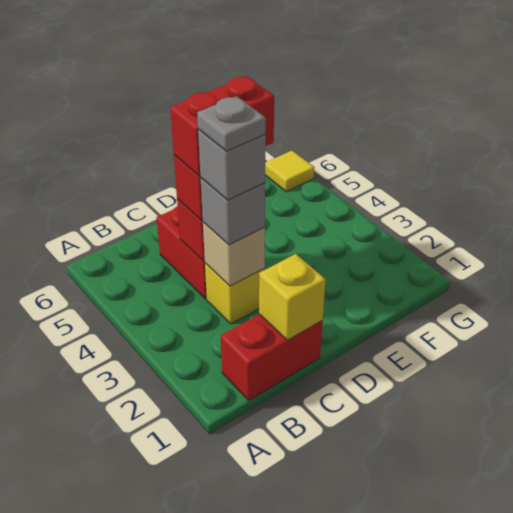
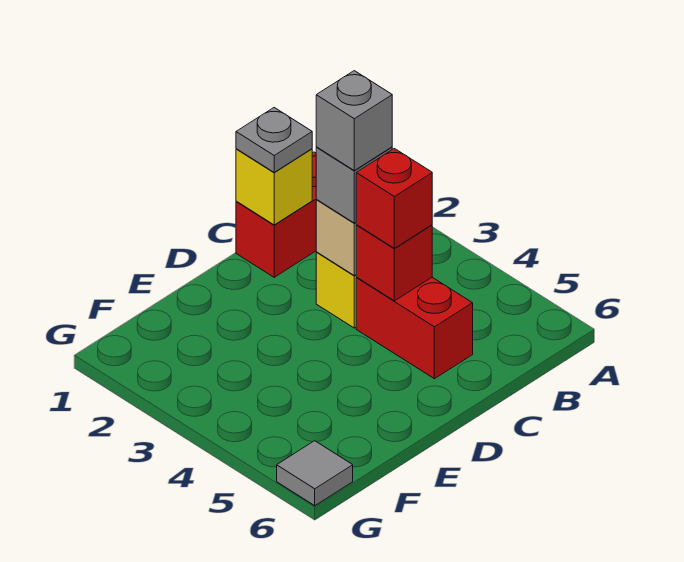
grey 1x1 plate [197,96,266,151] -> grey 1x1 plate moved to [236,108,312,172]
red 1x2 brick [170,76,274,176] -> none
yellow 1x1 tile [265,151,315,192] -> grey 1x1 tile [277,441,353,506]

